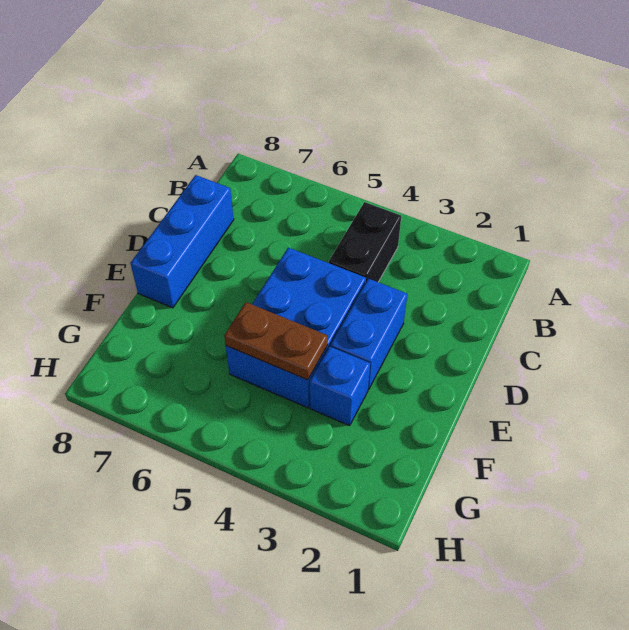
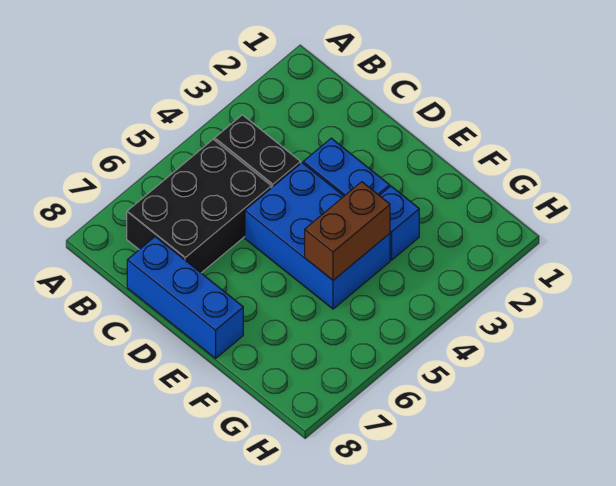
none -> black 2x3 brick [127,139,271,273]
brown 1x2 plate [224,302,328,380] -> brown 1x2 brick [305,182,390,280]

